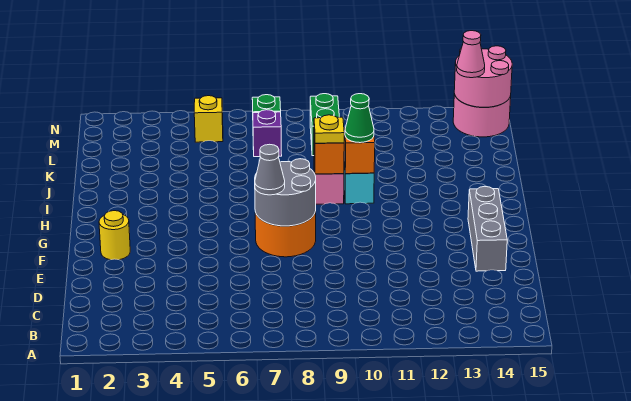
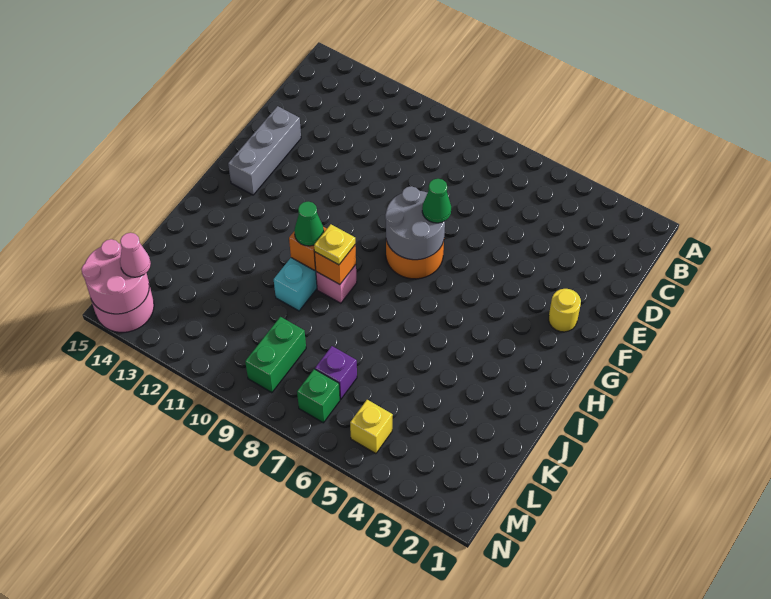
grey 1x1 cone [255,144,285,195] -> green 1x1 cone [422,179,451,223]

